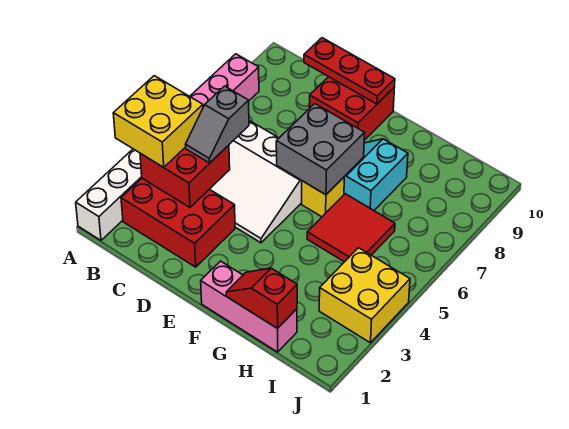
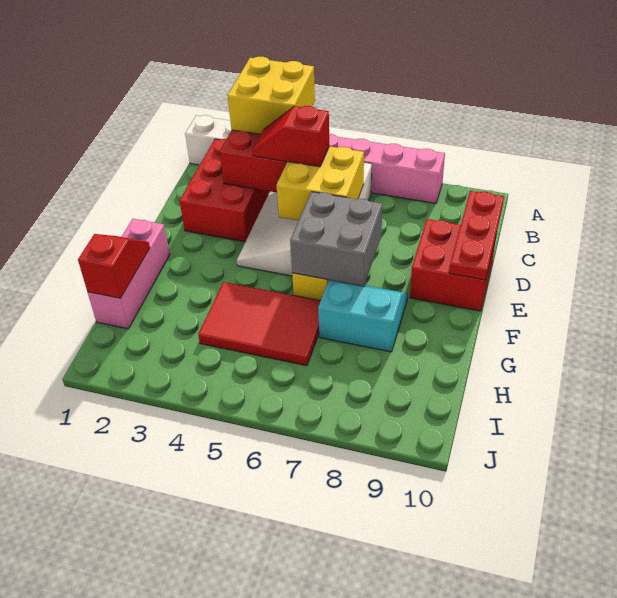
grey 1x2 slope [185,86,249,163] -> red 1x2 slope [253,106,330,167]
red 2x2 tile [307,194,395,262] -> red 2x3 tile [198,282,321,366]
yellow 2x2 brick [319,248,410,343] -> yellow 2x2 brick moved to [277,146,364,221]

